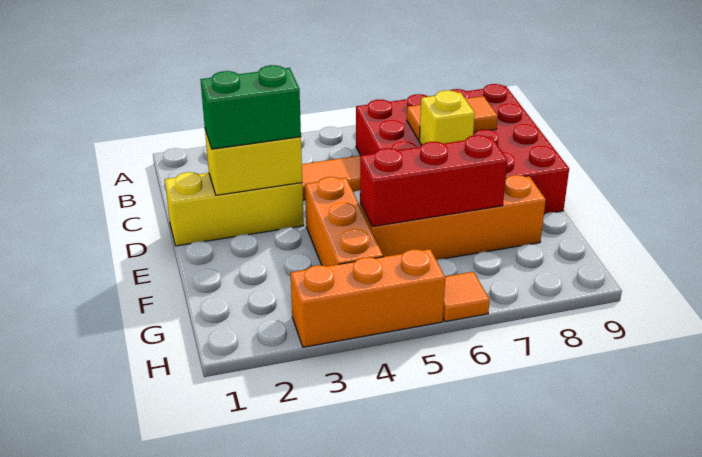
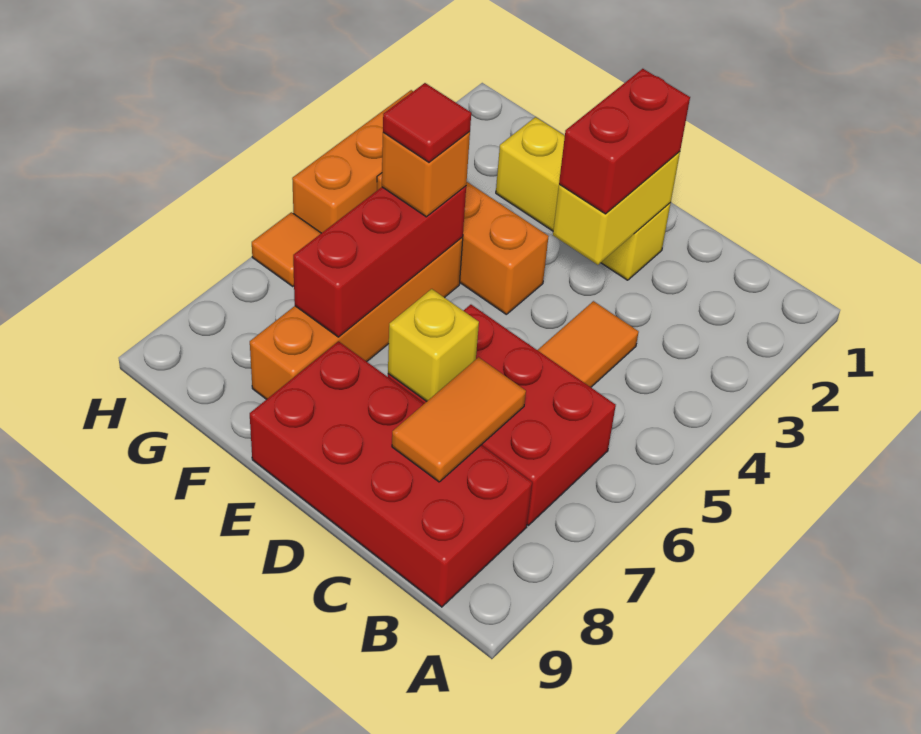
yellow 1x3 brick [165,172,304,246] -> yellow 1x3 brick turned to [496,117,671,280]
green 1x2 brick [200,65,301,149] -> red 1x2 brick [559,69,690,214]
none -> orange 1x1 brick [382,131,470,217]
none -> red 1x1 tile [383,83,471,162]

